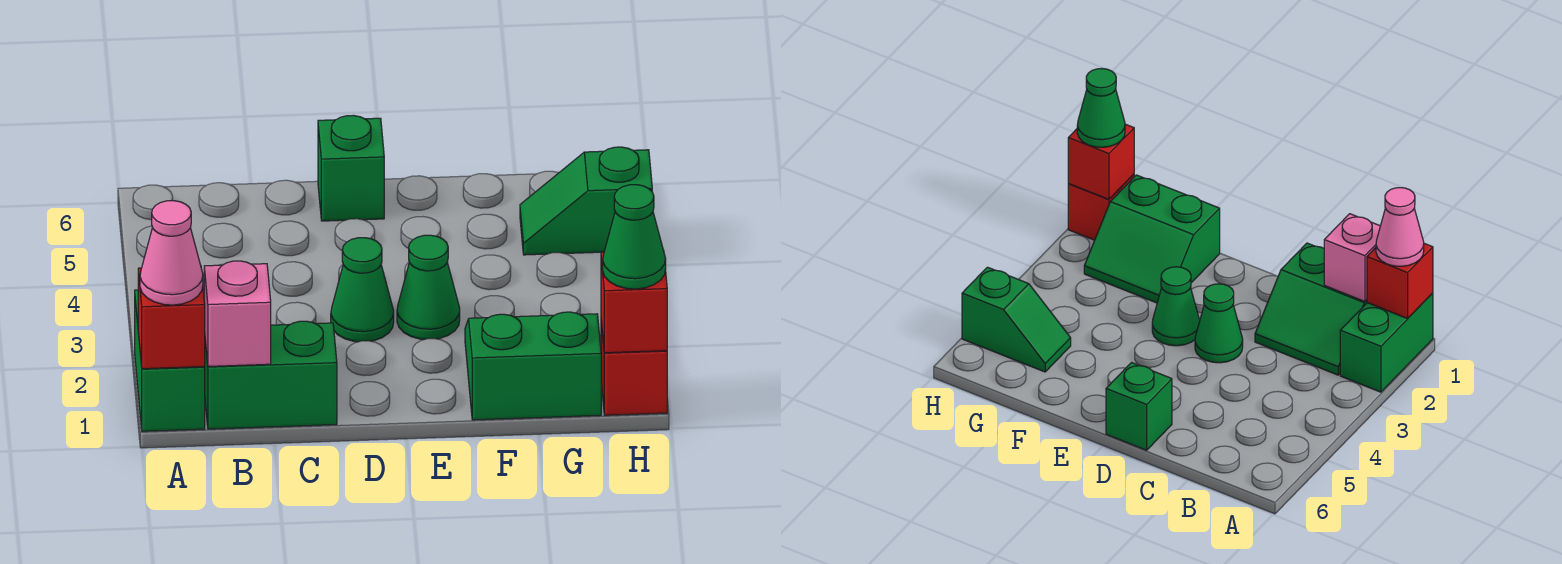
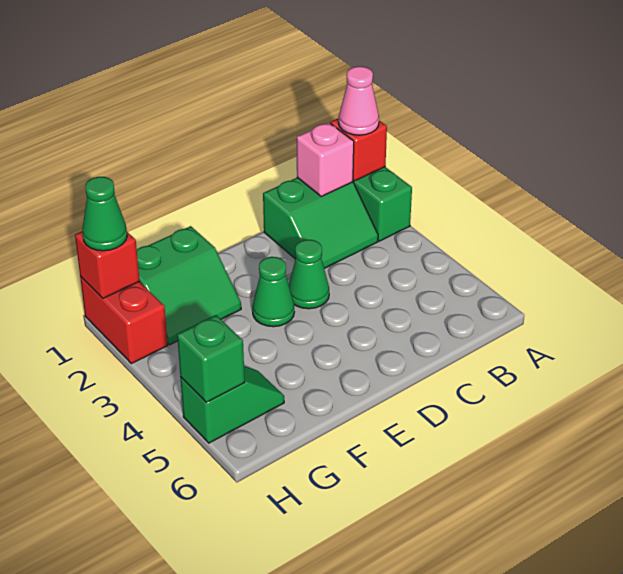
green 1x1 brick [318,115,384,221] -> green 1x1 brick moved to [177,315,245,402]
red 1x1 brick [601,322,667,415] -> red 1x2 brick [80,277,168,364]

